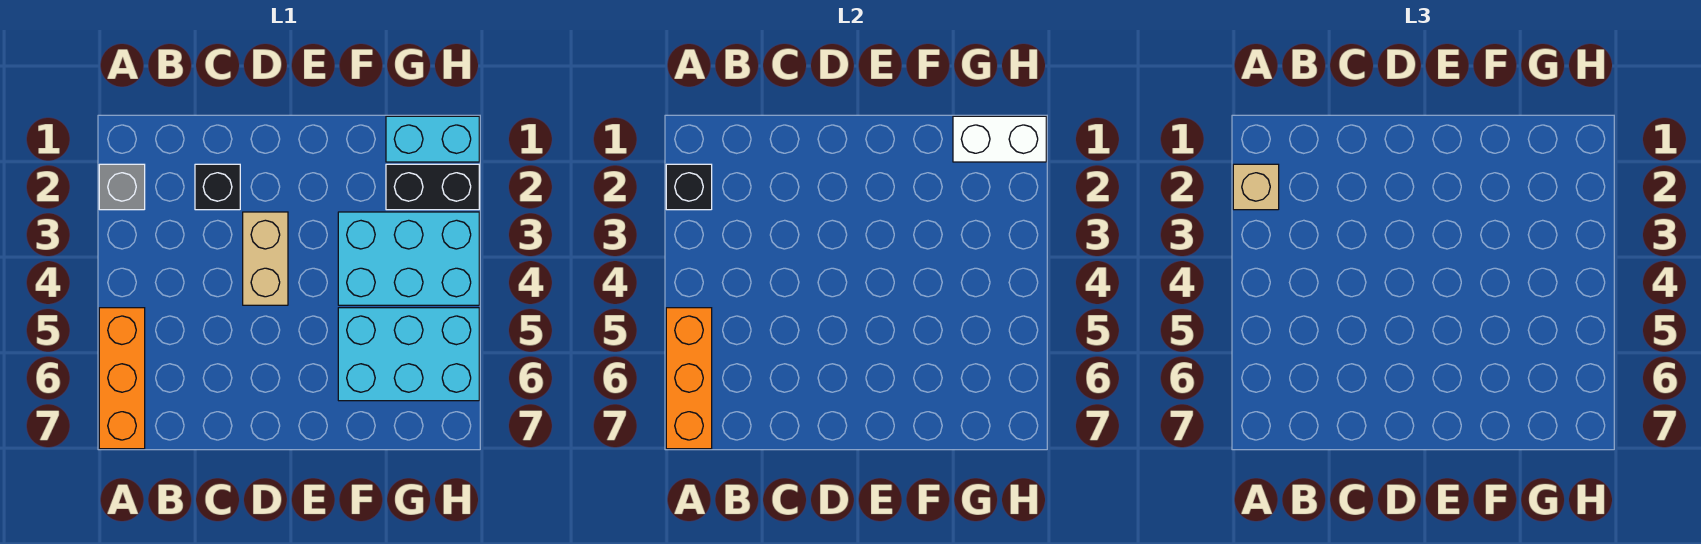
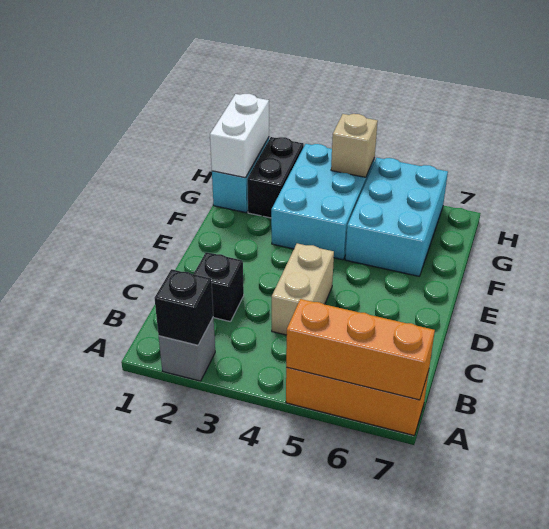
tan 1x1 brick [1233,164,1279,210] -> tan 1x1 brick moved to [331,114,378,177]
tan 1x2 brick [243,212,288,305] -> tan 1x2 brick turned to [272,243,334,335]

